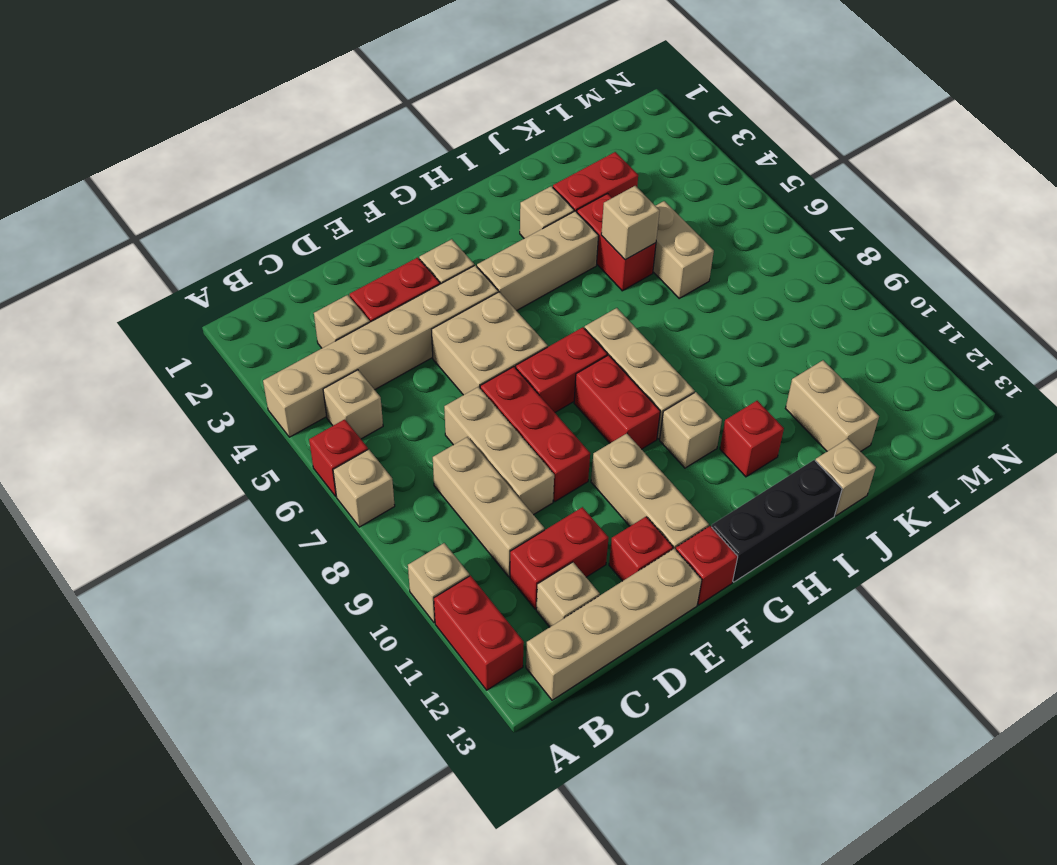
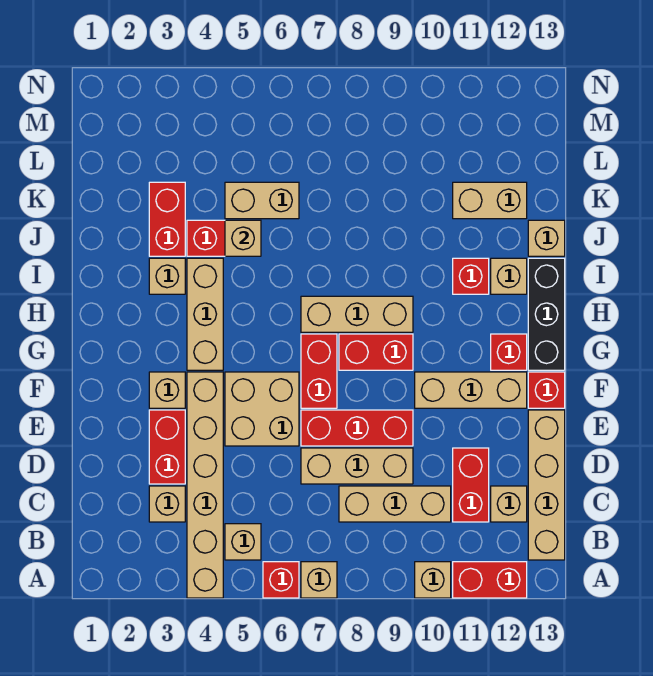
red 1x1 brick [609,517,673,581] -> red 1x1 brick moved to [491,334,527,370]
tan 1x1 brick [660,392,722,468] -> tan 1x1 brick moved to [491,258,527,294]

